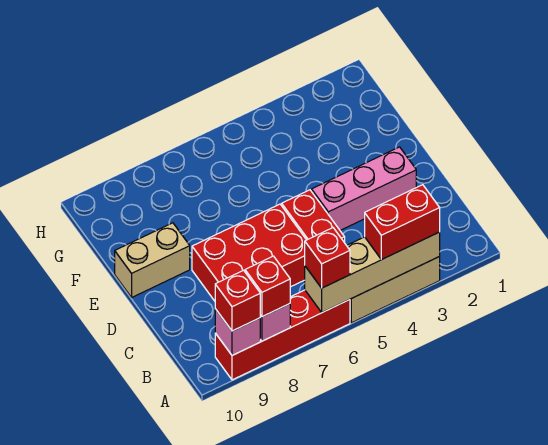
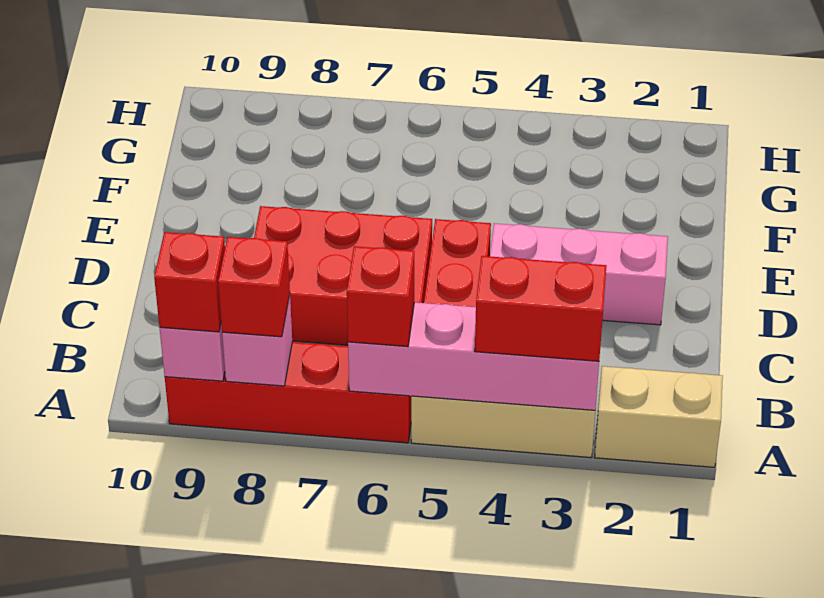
tan 1x4 brick [305,232,440,312] -> pink 1x4 brick [348,302,599,410]
tan 1x2 brick [115,223,190,297] -> tan 1x2 brick moved to [595,366,723,467]

